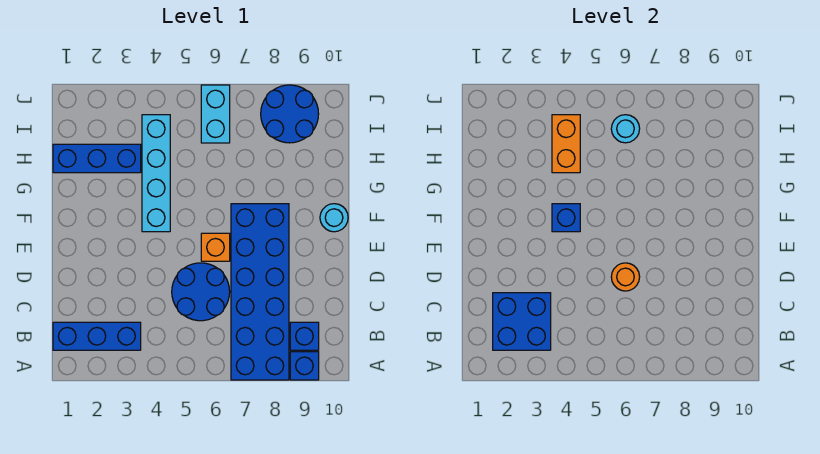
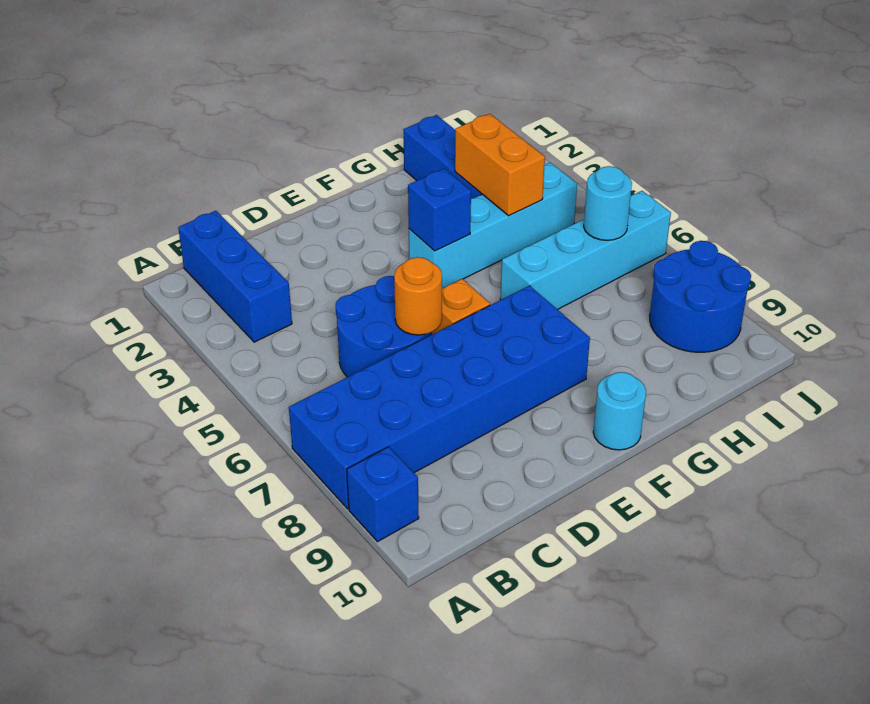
blue 2x2 brick [493,293,551,350] -> none
blue 1x1 brick [290,322,319,350] -> none
orange 1x2 brick [552,115,580,173] -> orange 1x2 brick turned to [455,114,545,216]
cyan 1x2 brick [201,85,230,143] -> cyan 1x4 brick [500,191,671,310]

